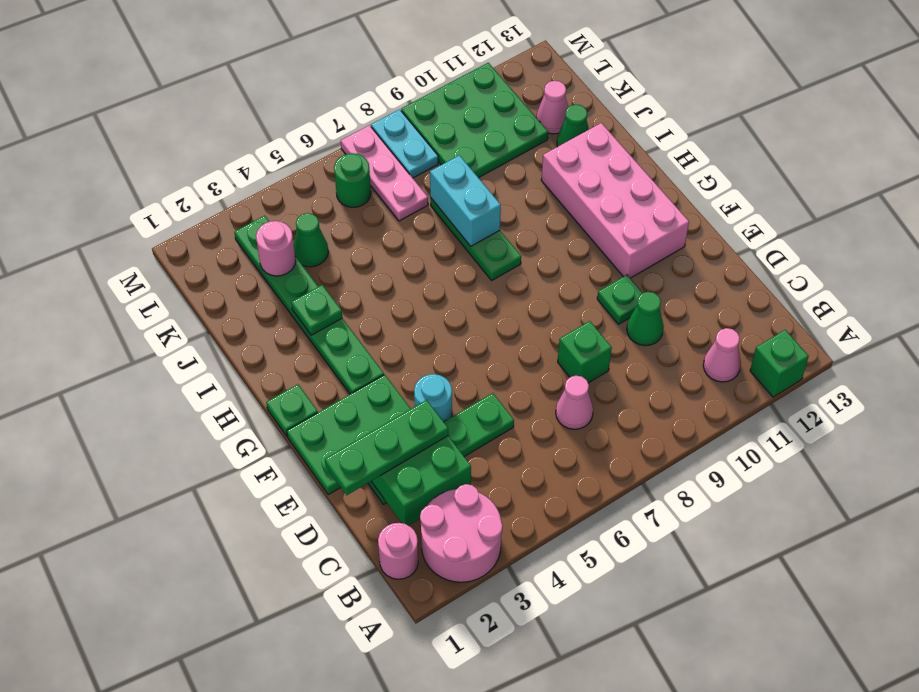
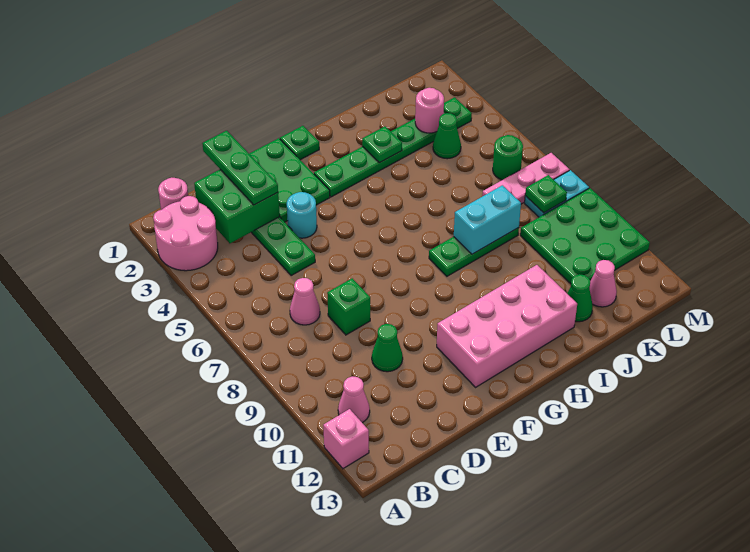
green 1x1 brick [750,330,809,397] -> pink 1x1 brick [323,409,369,469]
green 1x1 plate [597,275,643,324] -> green 1x1 plate moved to [525,175,567,213]

